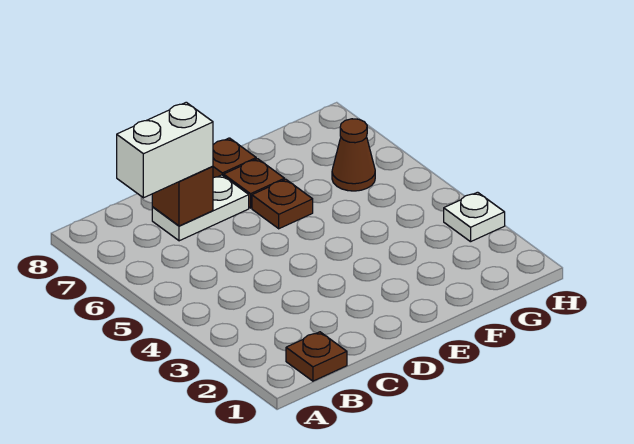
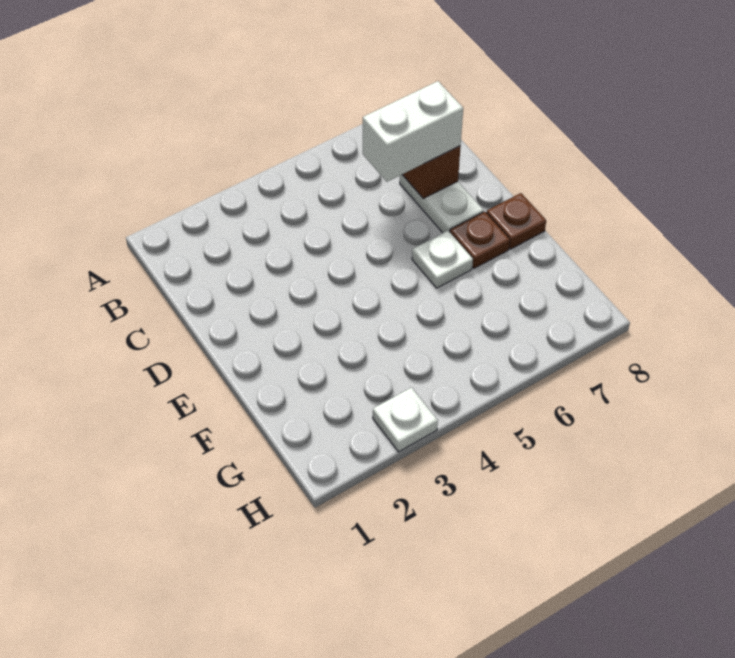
brown 1x1 plate [286,332,347,381] -> none
white 1x2 brick [117,102,213,198] -> white 1x2 brick turned to [363,81,463,182]
brown 1x1 plate [252,179,313,229] -> white 1x1 plate [412,231,473,288]
brown 1x1 cone [332,119,375,191] -> none

